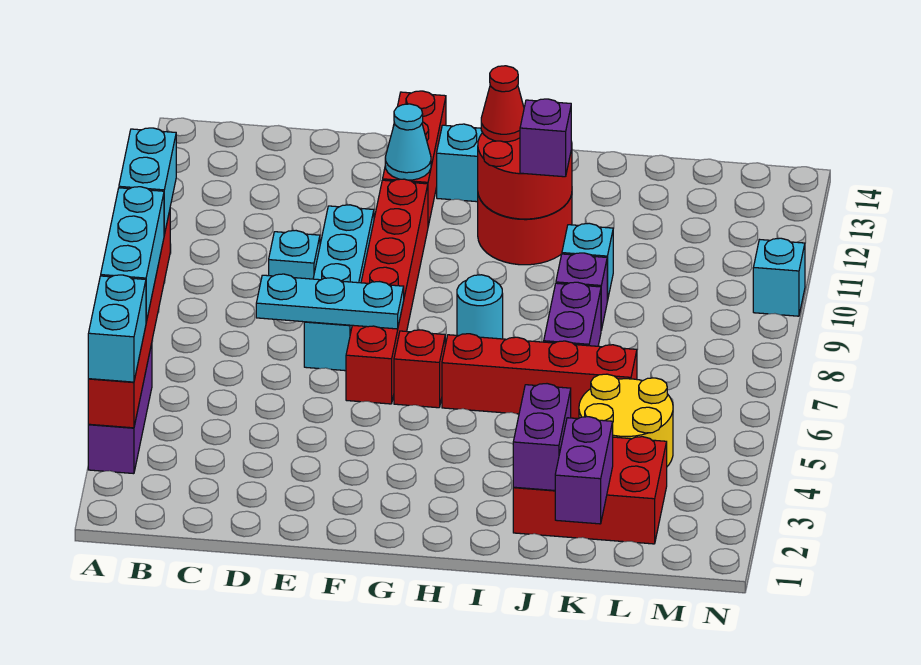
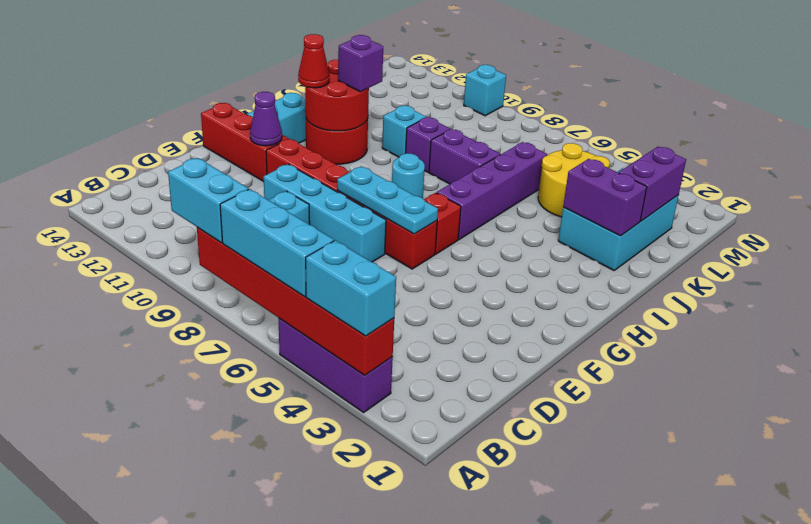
cyan 1x3 plate [256,274,404,329] -> cyan 1x3 plate turned to [337,167,438,234]
cyan 1x1 cone [385,104,431,180] -> purple 1x1 cone [250,92,282,146]
red 1x4 brick [442,334,637,419] -> purple 1x4 brick [437,142,547,239]
red 2x3 brick [513,437,667,544] -> cyan 2x3 brick [558,168,679,270]
purple 1x2 brick [555,417,613,524] -> purple 1x2 brick turned to [619,147,686,221]

